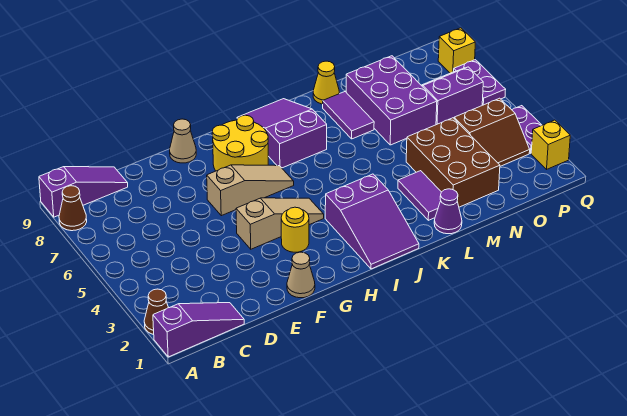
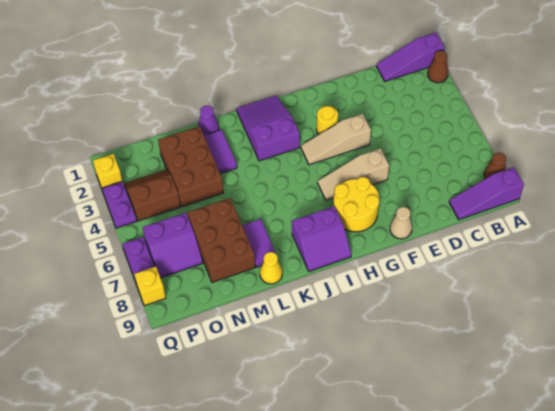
tan 1x1 cone [287,252,315,298] -> none
purple 2x3 slope [237,99,327,168] -> purple 2x2 slope [292,206,351,271]
purple 2x3 brick [346,56,437,145] -> brown 2x3 brick [187,198,255,282]

